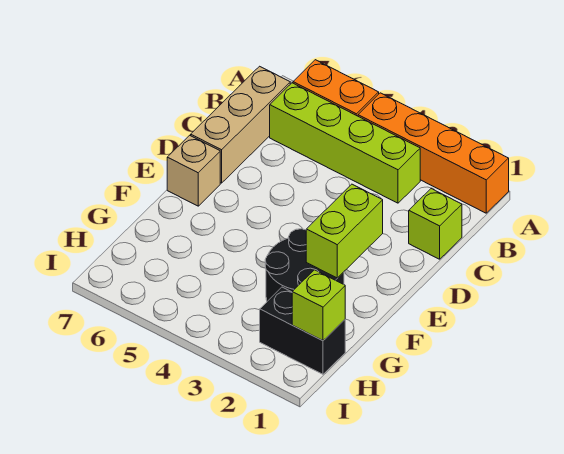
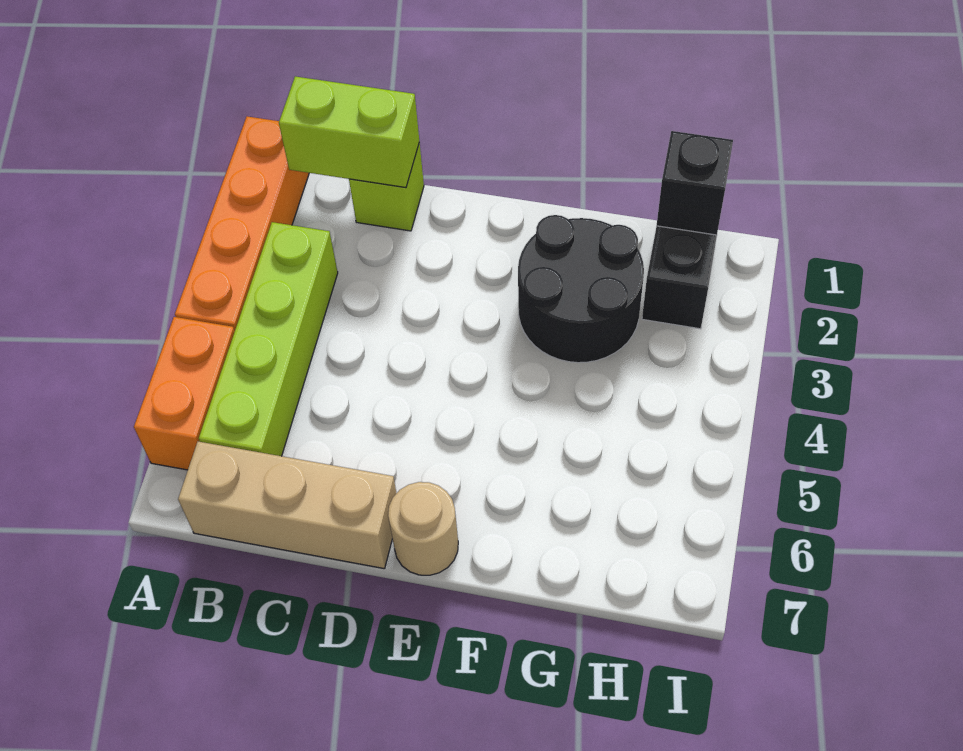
lime 1x2 brick [306,184,383,278] -> lime 1x2 brick moved to [279,76,419,188]
tan 1x1 brick [167,135,220,206] -> tan 1x1 round brick [388,482,458,575]
lime 1x1 brick [292,270,345,341] -> black 1x1 brick [657,131,733,235]

